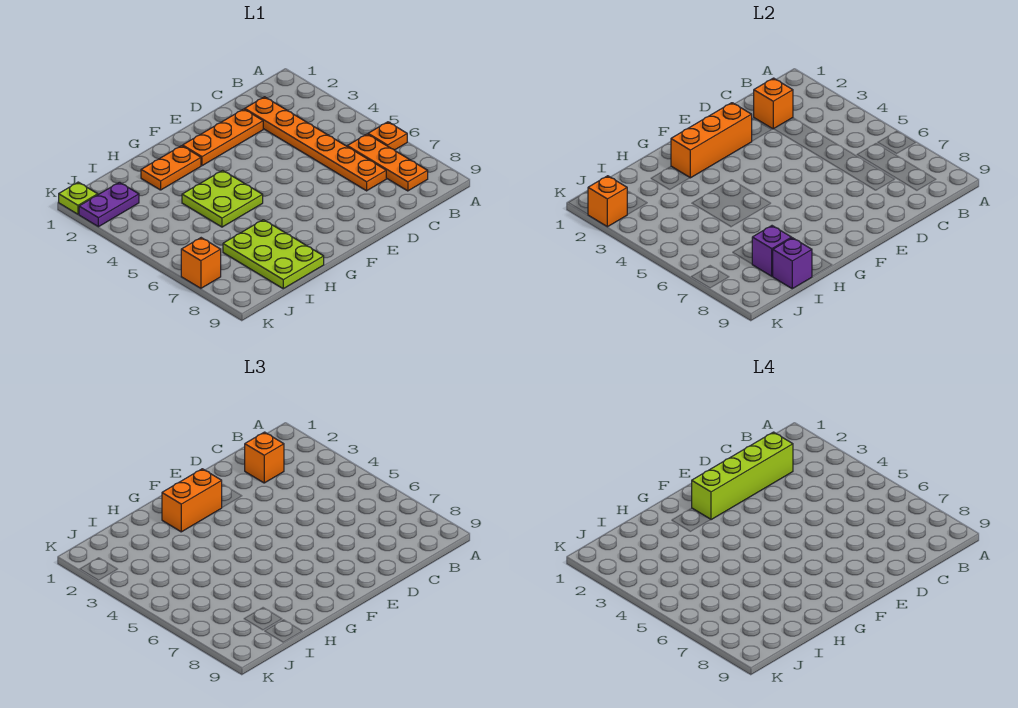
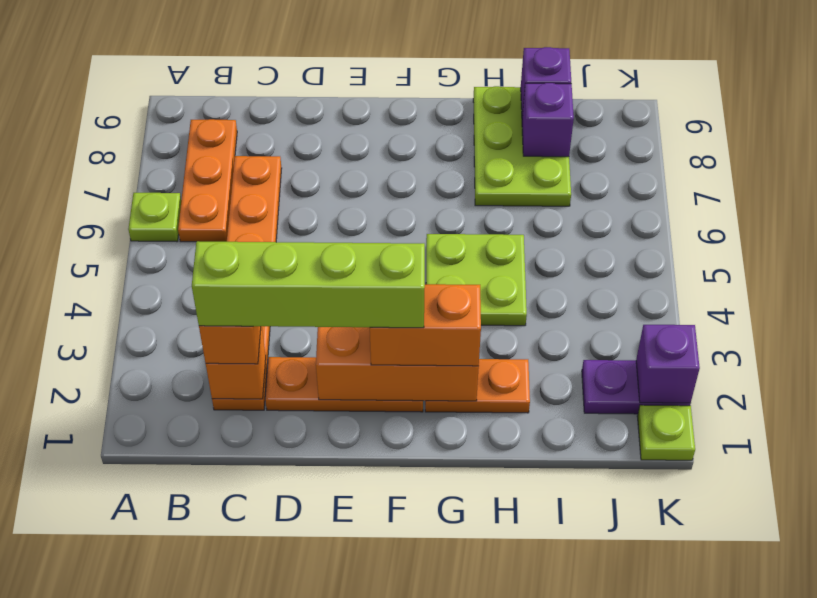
orange 1x1 plate [368,122,407,150] -> lime 1x1 plate [128,193,181,242]
orange 1x1 brick [588,176,627,227] -> purple 1x1 brick [636,325,700,403]
orange 1x1 brick [181,238,221,288] -> none

